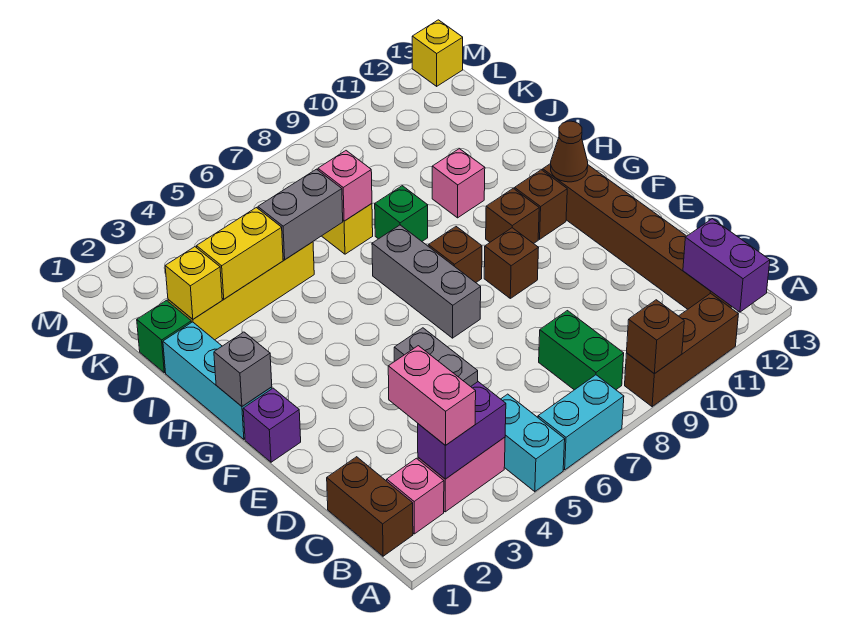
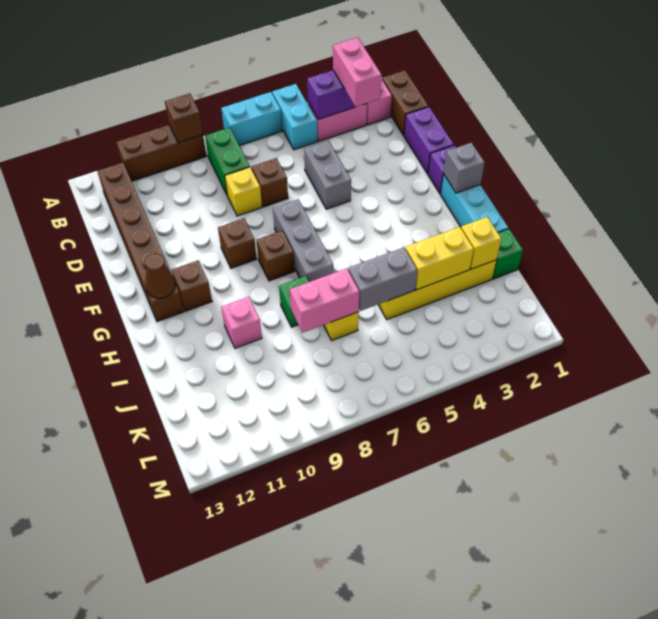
purple 1x2 brick [683,219,770,312] -> purple 1x2 brick moved to [404,107,454,174]
brown 1x1 brick [486,188,539,244] -> brown 1x1 brick moved to [252,158,288,207]
pink 1x1 brick [318,151,372,221] -> pink 1x2 brick [290,268,359,333]
yellow 1x1 brick [412,20,463,86] -> yellow 1x1 brick moved to [225,167,262,216]

